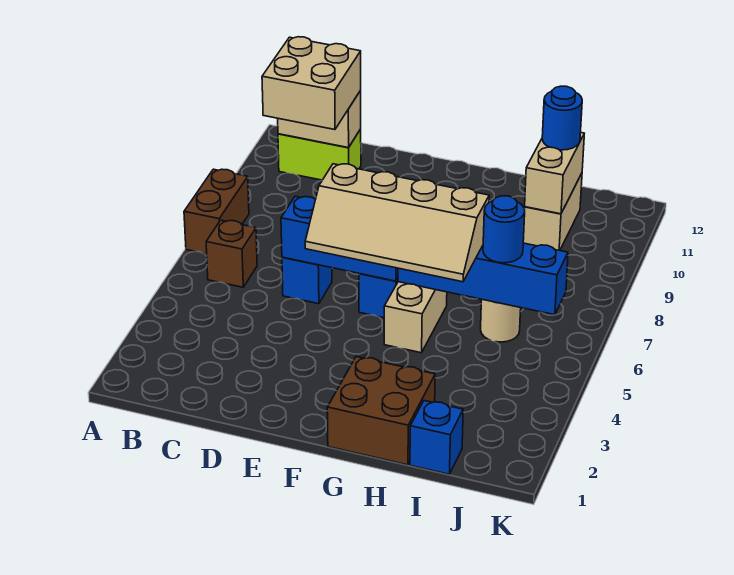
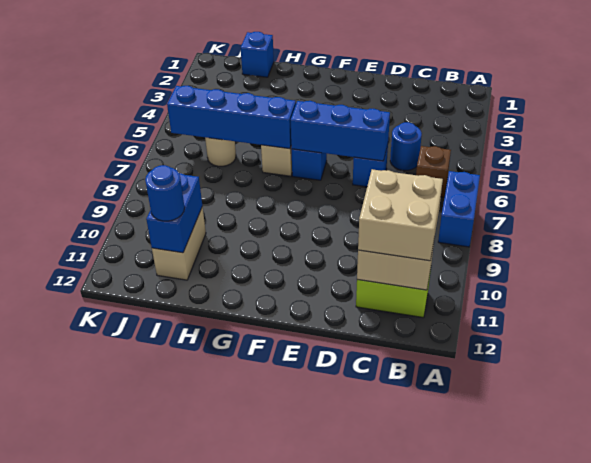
brown 1x2 brick [184,169,249,254] -> blue 1x2 brick [438,171,480,247]
tan 2x4 slope [305,164,489,282] -> none
brown 2x2 brick [327,357,435,465] -> none
blue 1x1 round brick [483,196,525,263] -> blue 1x1 round brick moved to [390,122,422,170]
tan 1x2 brick [525,133,584,214] -> blue 1x2 brick [146,173,202,253]

